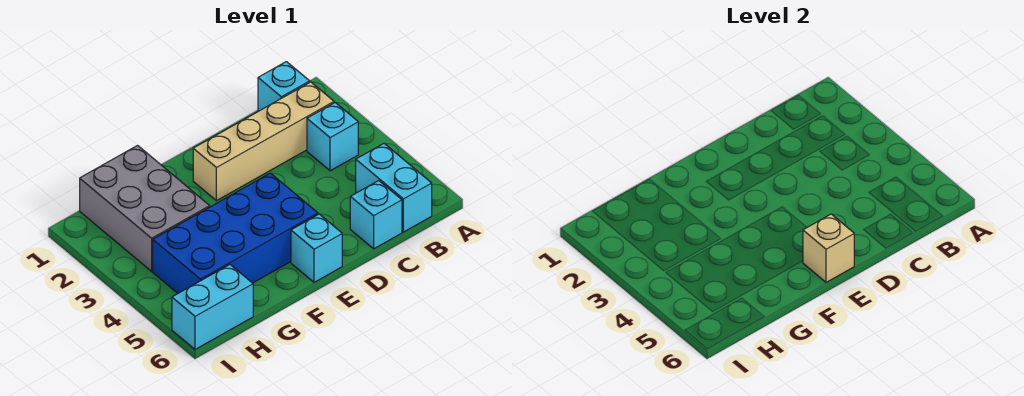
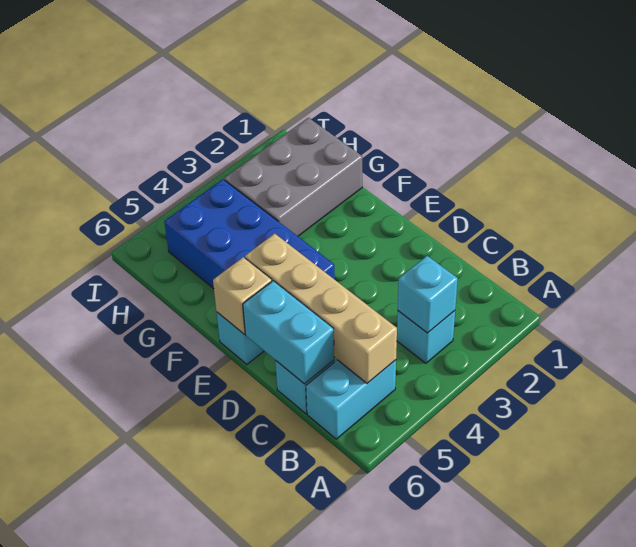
cyan 1x1 brick [258,62,310,111] -> cyan 1x1 brick moved to [398,256,458,333]
tan 1x4 brick [193,82,334,201] -> tan 1x4 brick moved to [245,233,397,383]
cyan 1x2 brick [172,265,253,350] -> cyan 1x2 brick moved to [243,281,334,384]

